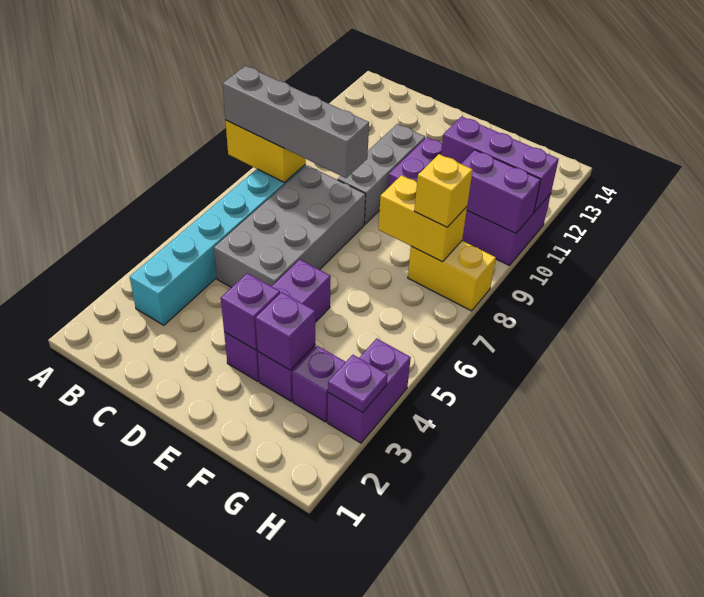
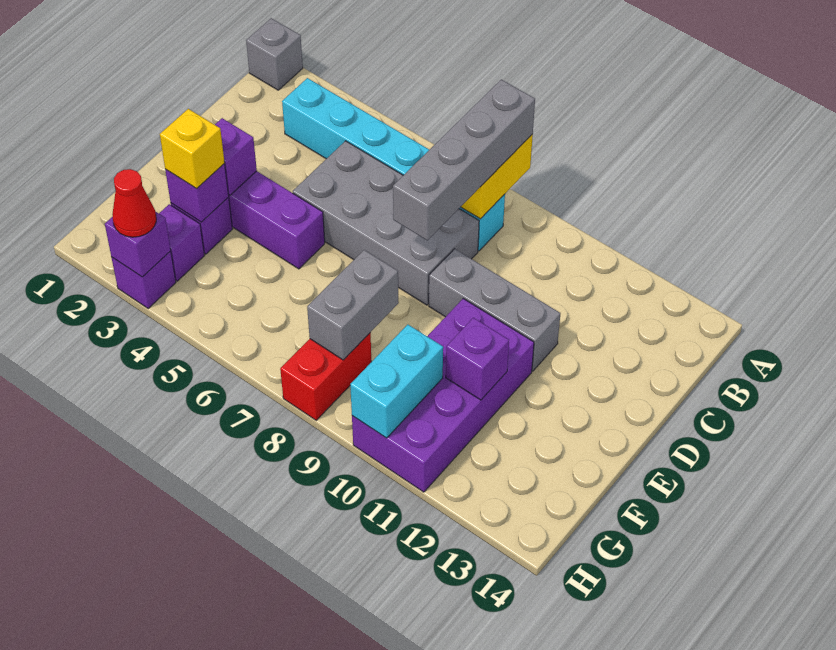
none -> grey 1x1 brick [246,18,303,90]
yellow 1x2 brick [378,175,467,262] -> grey 1x2 brick [307,250,399,360]
purple 1x3 brick [441,117,559,212] -> purple 1x1 brick [446,318,509,400]
yellow 1x2 brick [408,241,496,311] -> red 1x2 brick [280,333,371,420]
yellow 1x1 brick [414,154,473,227] -> yellow 1x1 brick moved to [160,109,225,189]
purple 1x2 brick [461,150,541,233] -> cyan 1x2 brick [350,325,443,438]
purple 1x2 brick [327,338,411,443] -> purple 1x1 brick [111,251,176,308]
purple 1x1 plate [328,355,388,412] -> purple 1x1 brick [105,211,171,277]
none -> red 1x1 cone [112,169,156,237]

